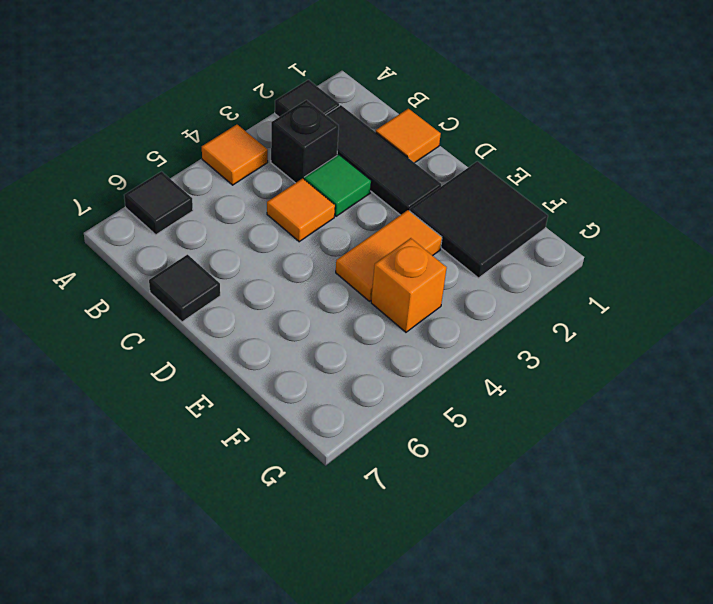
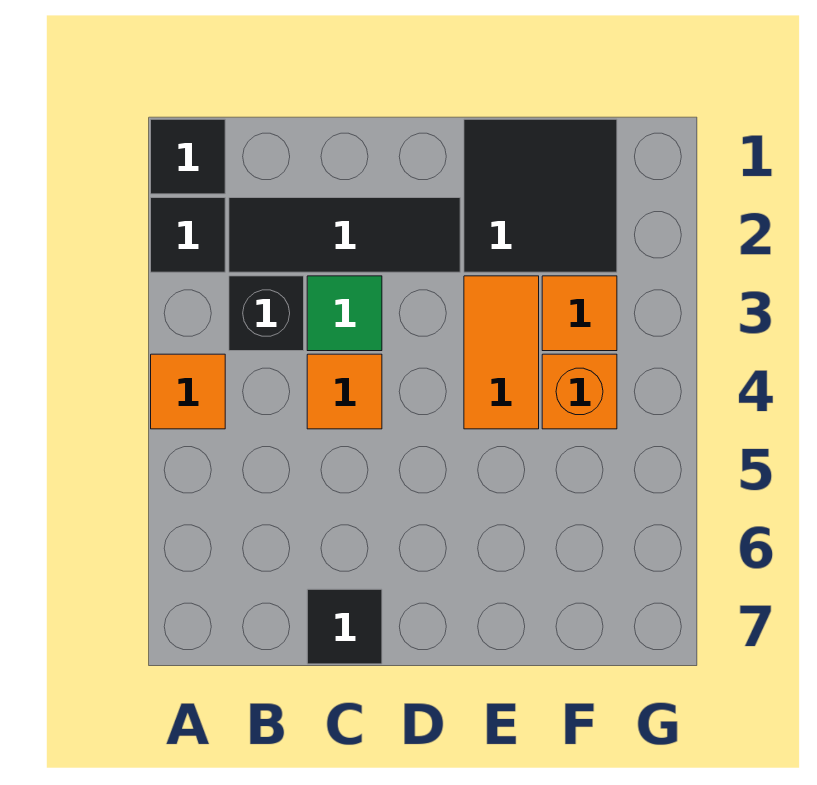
black 1x1 tile [124,172,193,235] -> black 1x1 tile moved to [151,119,225,194]
orange 1x1 tile [376,109,441,163] -> orange 1x1 tile moved to [542,276,617,351]

